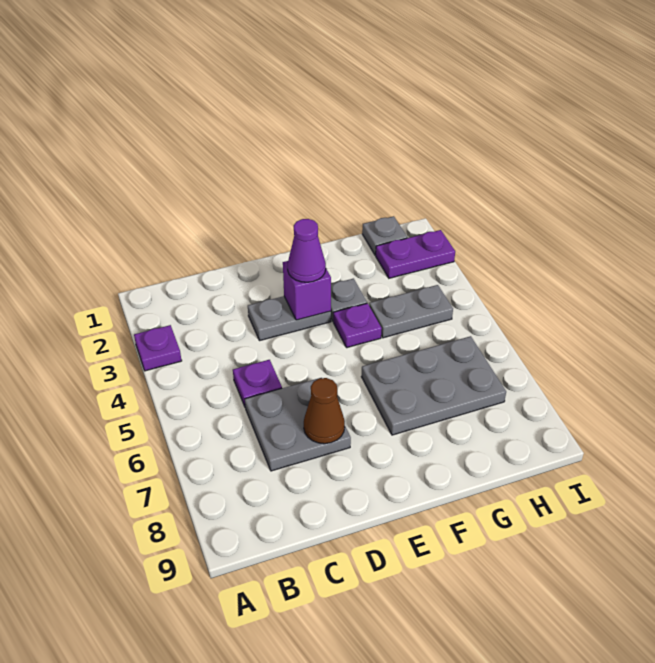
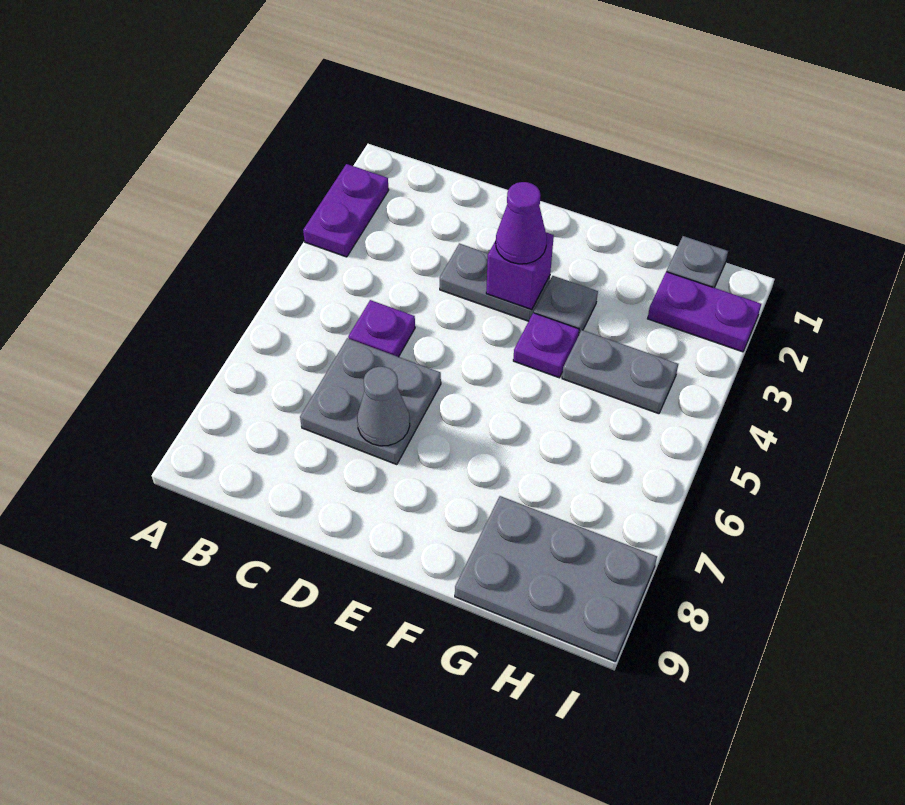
purple 1x1 plate [134,325,182,371] -> purple 1x2 plate [303,164,389,257]
brown 1x1 cone [304,378,345,444] -> grey 1x1 cone [357,367,410,446]
grey 2x3 plate [361,336,506,435] -> grey 2x3 plate moved to [455,496,657,661]

